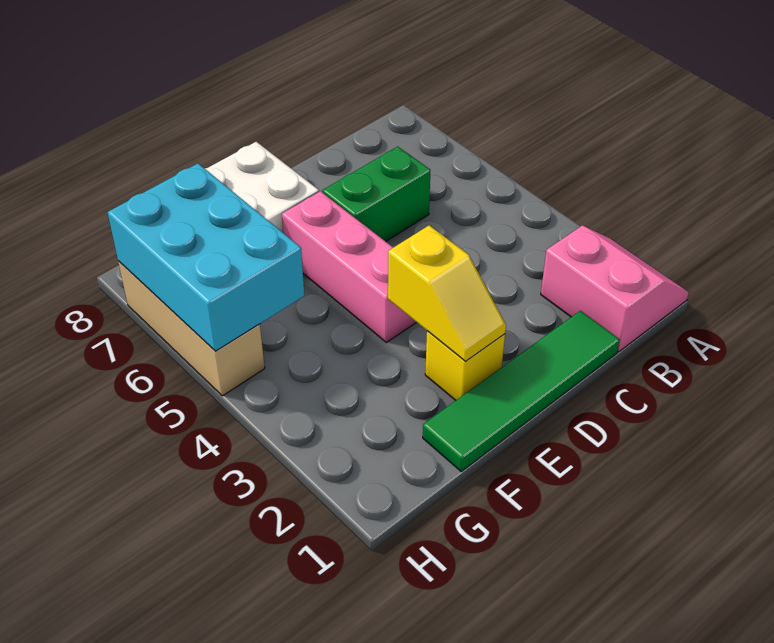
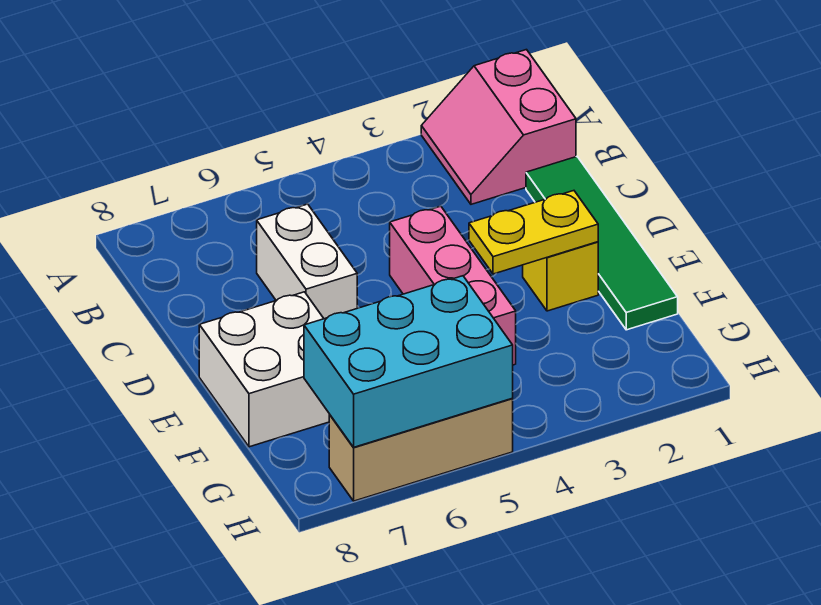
pink 2x2 slope [541,225,689,352] -> pink 2x2 slope turned to [421,50,576,204]
green 1x2 brick [322,146,430,241] -> white 1x2 brick [257,204,357,319]
yellow 1x2 slope [388,225,506,362] -> yellow 1x2 plate [469,191,598,274]
pink 1x3 brick [282,191,417,342] -> pink 1x3 brick turned to [390,206,516,365]

